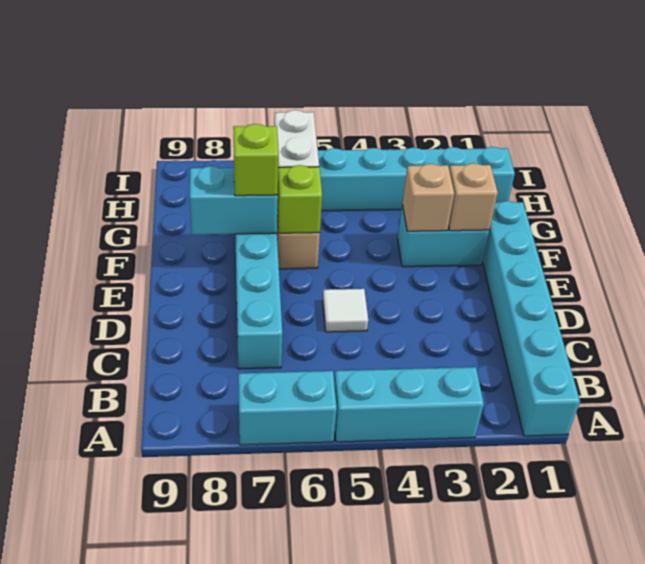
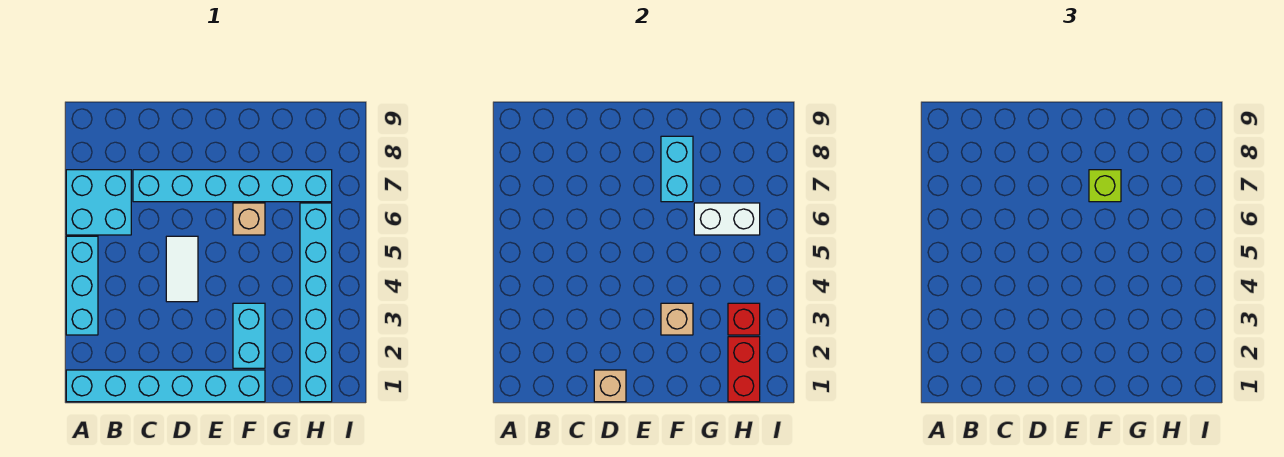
cyan 1x2 brick [238,371,337,445] -> cyan 2x2 brick [66,170,131,235]
white 1x1 tile [323,289,368,332] -> white 1x2 tile [166,236,198,302]
tan 1x1 brick [448,163,498,231] -> tan 1x1 brick moved to [594,370,626,402]
lime 1x1 brick [277,165,322,233] -> none
none -> red 1x2 brick [728,337,760,402]
none -> red 1x1 brick [728,303,760,335]

